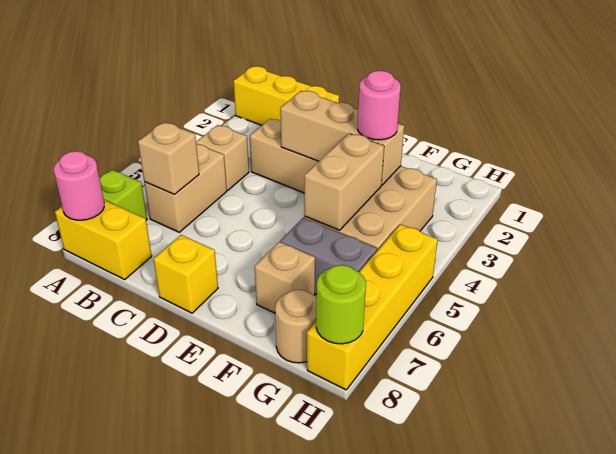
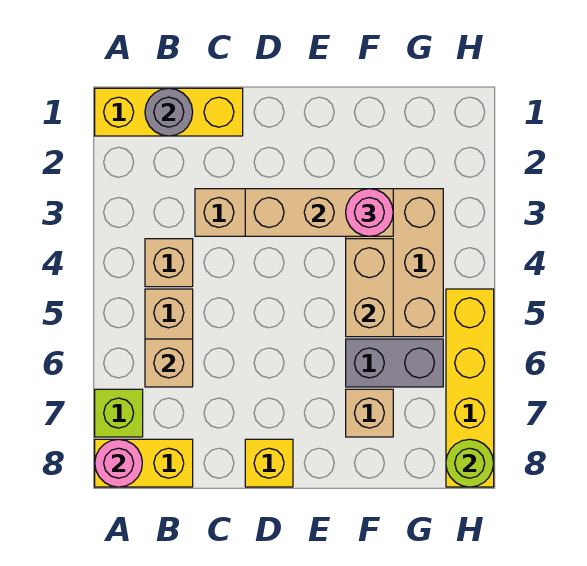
none -> grey 1x1 round brick [145,88,193,136]
tan 1x1 round brick [275,290,316,363] -> none

